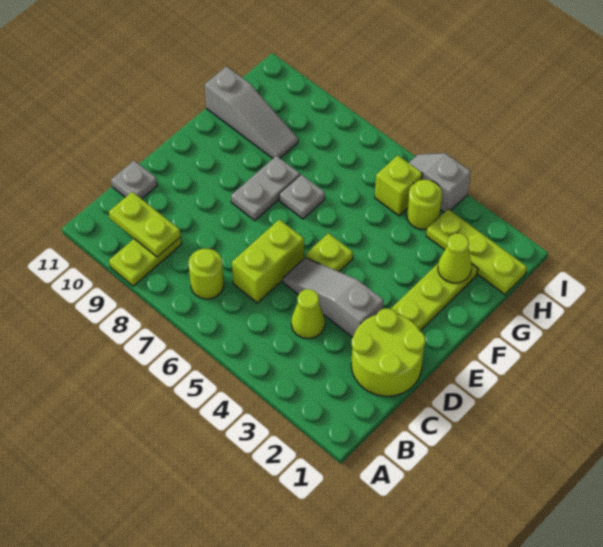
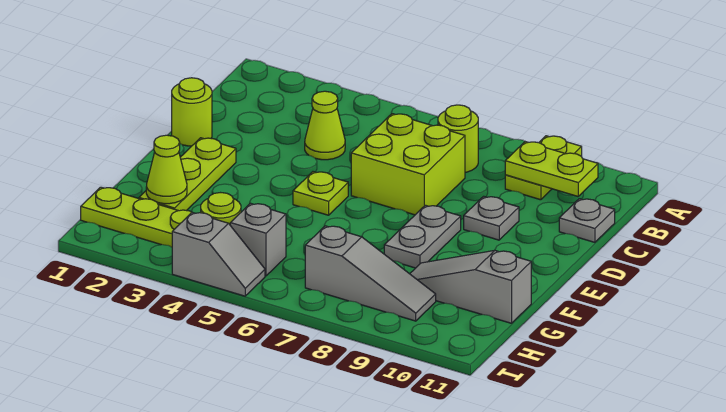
lime 2x2 round brick [351,309,426,396] -> lime 1x1 round brick [172,78,212,146]
lime 1x2 brick [232,219,304,303] -> lime 2x2 brick [351,114,465,215]
grey 1x3 slope [283,258,384,337] -> grey 1x3 slope moved to [305,226,436,321]
grey 1x1 plate [279,174,325,219] -> grey 1x1 plate moved to [464,196,519,240]
lime 1x1 brick [375,155,422,216] -> grey 1x1 brick [230,203,286,276]

